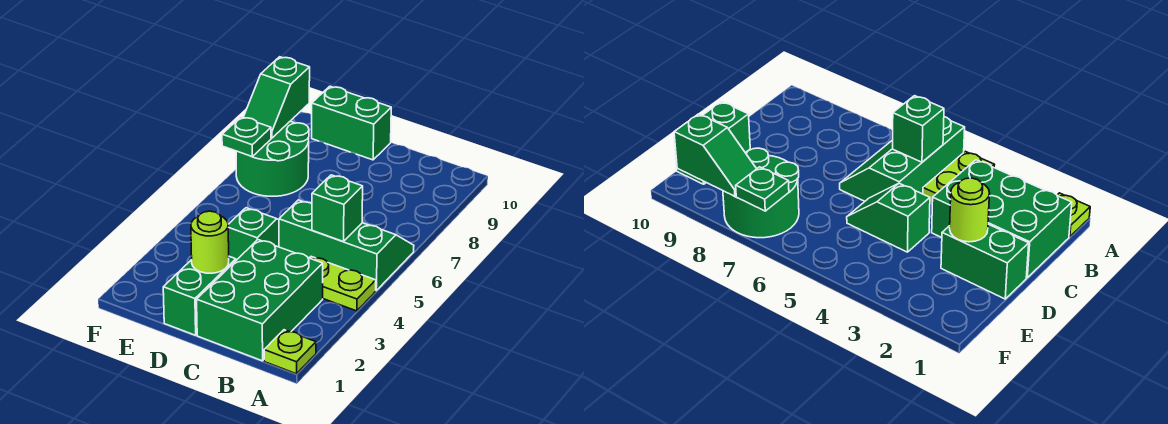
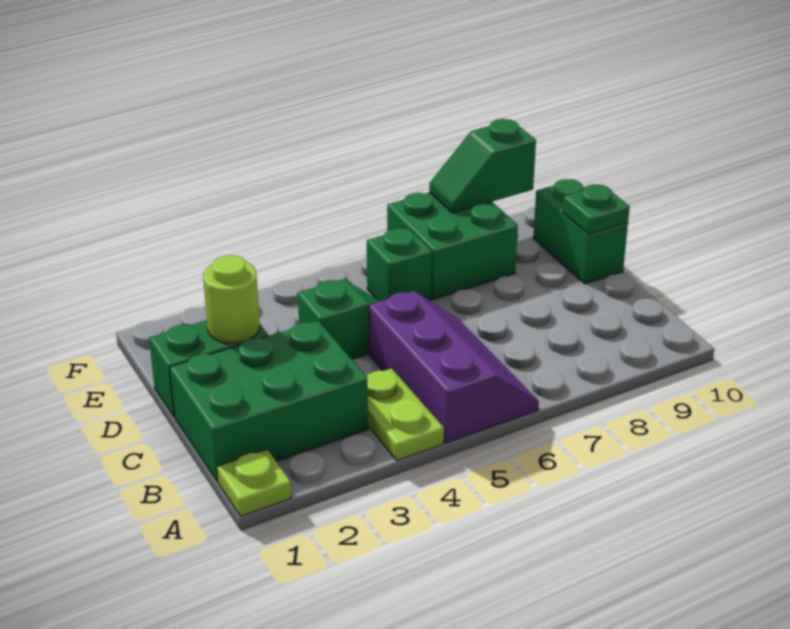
green 2x3 slope [279,200,414,290] -> purple 2x3 slope [369,291,539,443]
green 1x1 brick [312,175,363,242] -> green 1x1 brick moved to [367,228,432,301]
green 2x2 round brick [236,121,309,196] -> green 2x2 brick [387,192,518,299]
green 1x1 plate [222,117,271,157] -> green 1x1 plate moved to [563,185,630,234]

